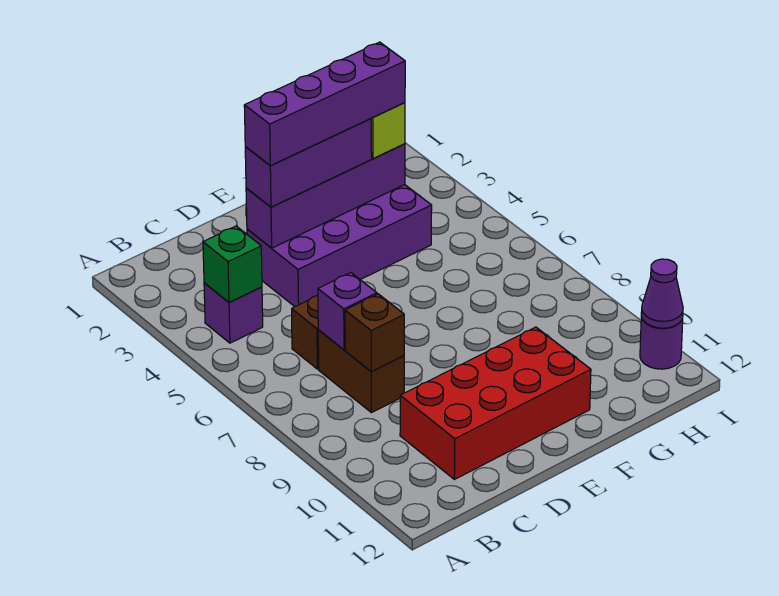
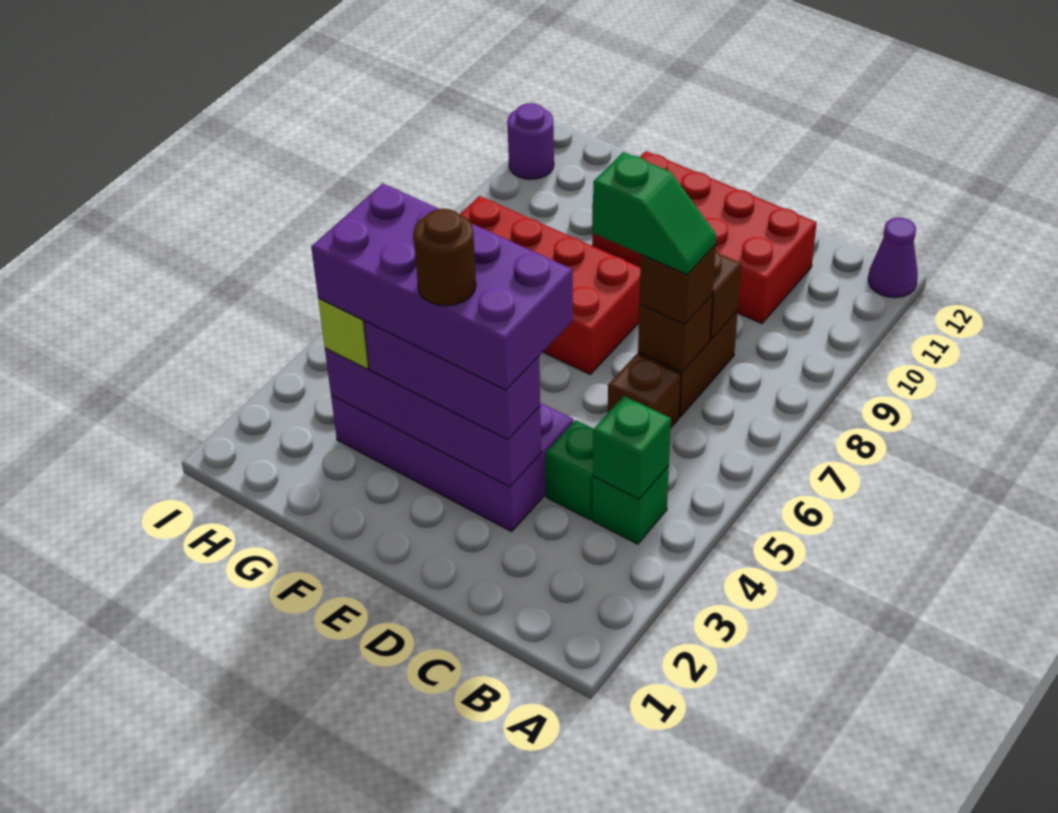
purple 1x1 brick [204,283,263,343] -> green 1x1 brick [593,466,669,544]
none -> green 1x1 brick [545,420,593,520]
purple 1x1 brick [318,273,377,350] -> brown 1x1 brick [638,295,713,372]
none -> brown 1x1 brick [639,244,716,324]
none -> green 1x2 slope [593,152,716,274]
purple 1x4 brick [244,42,405,166] -> purple 2x4 brick [311,183,573,390]
none -> brown 1x1 round brick [414,209,476,306]
none -> red 2x4 brick [460,196,640,374]
purple 1x1 cone [641,259,683,328] -> purple 1x1 cone moved to [868,218,918,298]

